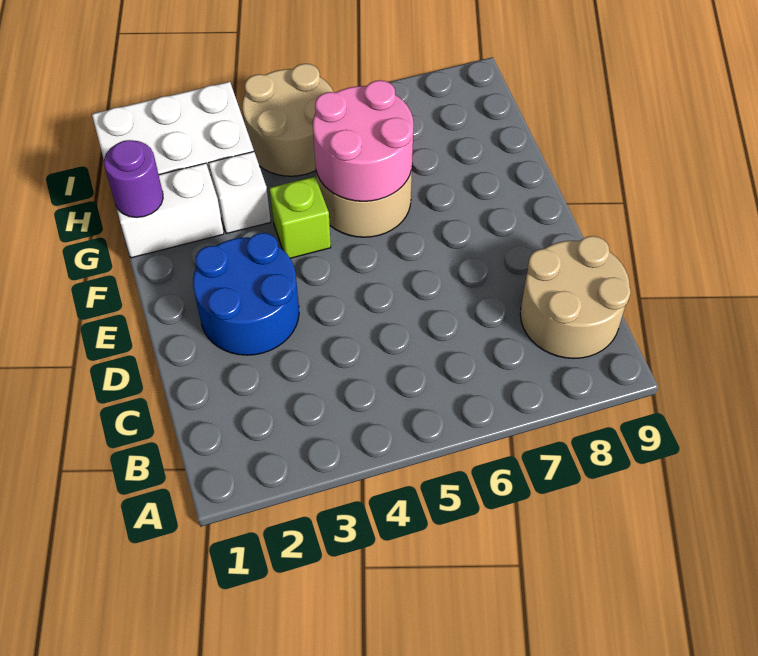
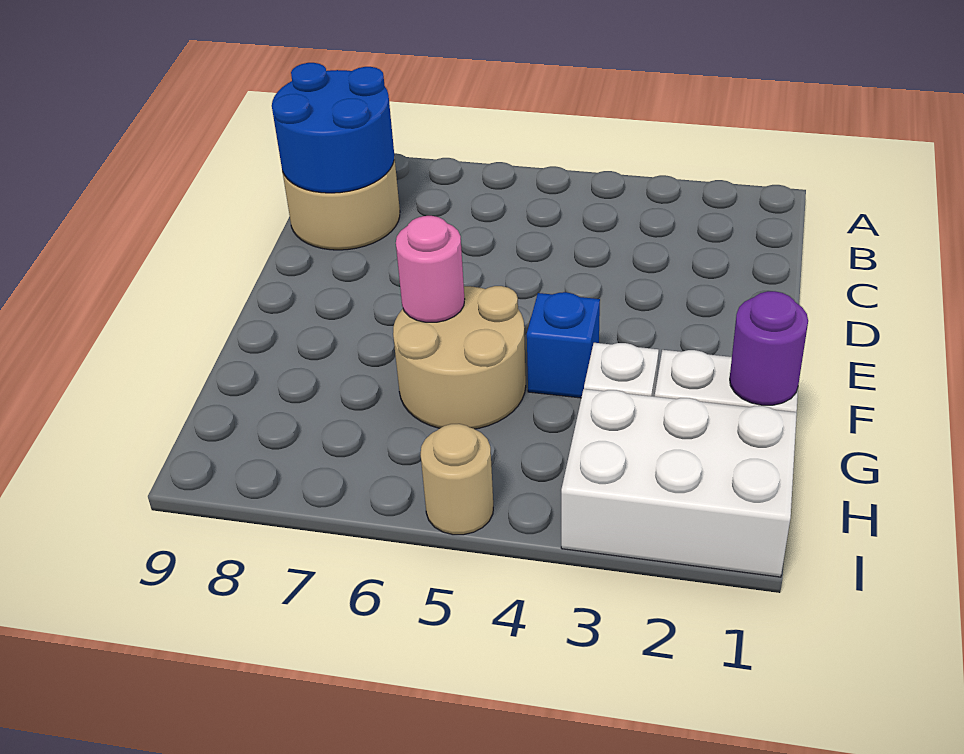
blue 2x2 round brick [193,233,299,355] -> blue 2x2 round brick moved to [272,63,394,193]
lime 1x1 brick [270,177,331,258] -> blue 1x1 brick [527,292,600,398]
pink 2x2 round brick [313,80,413,201] -> pink 1x1 round brick [396,216,465,322]
tan 2x2 round brick [242,64,333,176] -> tan 1x1 round brick [421,424,493,535]

